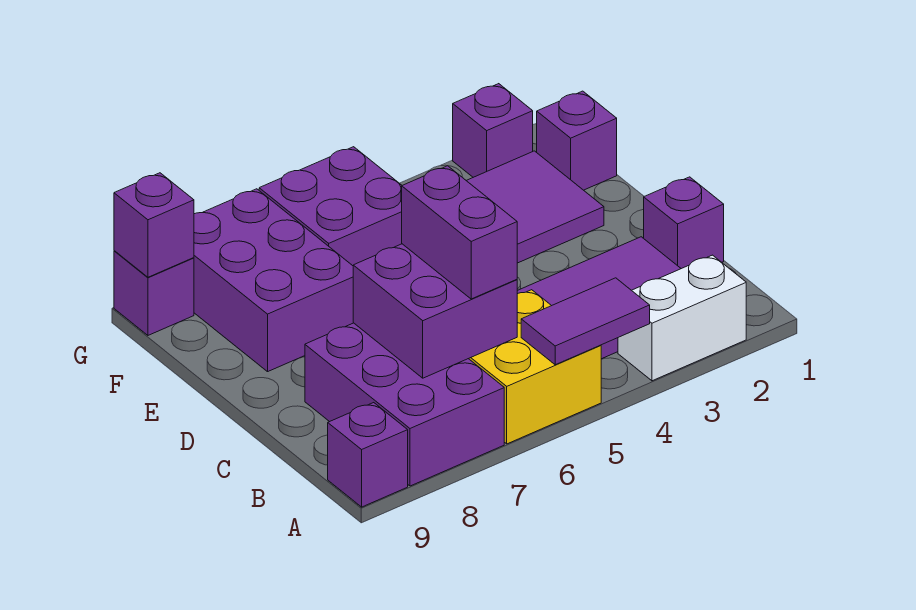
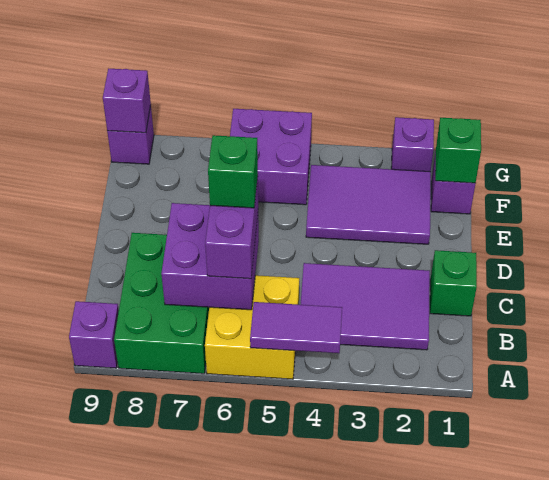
white 1x2 brick [618,255,746,381] -> none
purple 2x3 brick [305,323,504,486] -> green 2x3 brick [114,233,209,374]
purple 1x1 brick [644,177,724,269] -> green 1x1 brick [430,250,477,316]
none -> green 1x1 brick [208,135,258,208]
purple 2x3 brick [194,189,353,372] -> none
none -> green 1x1 brick [435,118,481,183]

